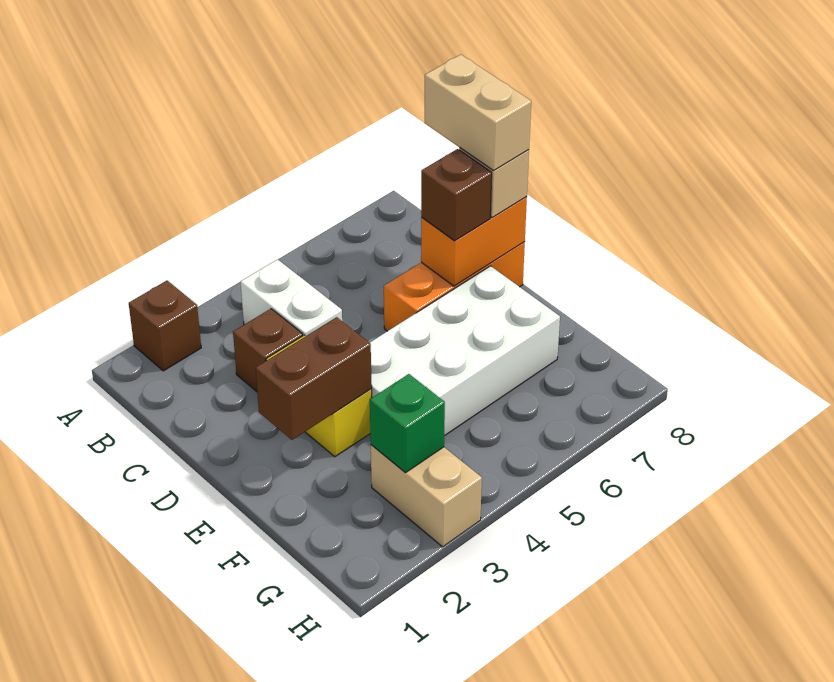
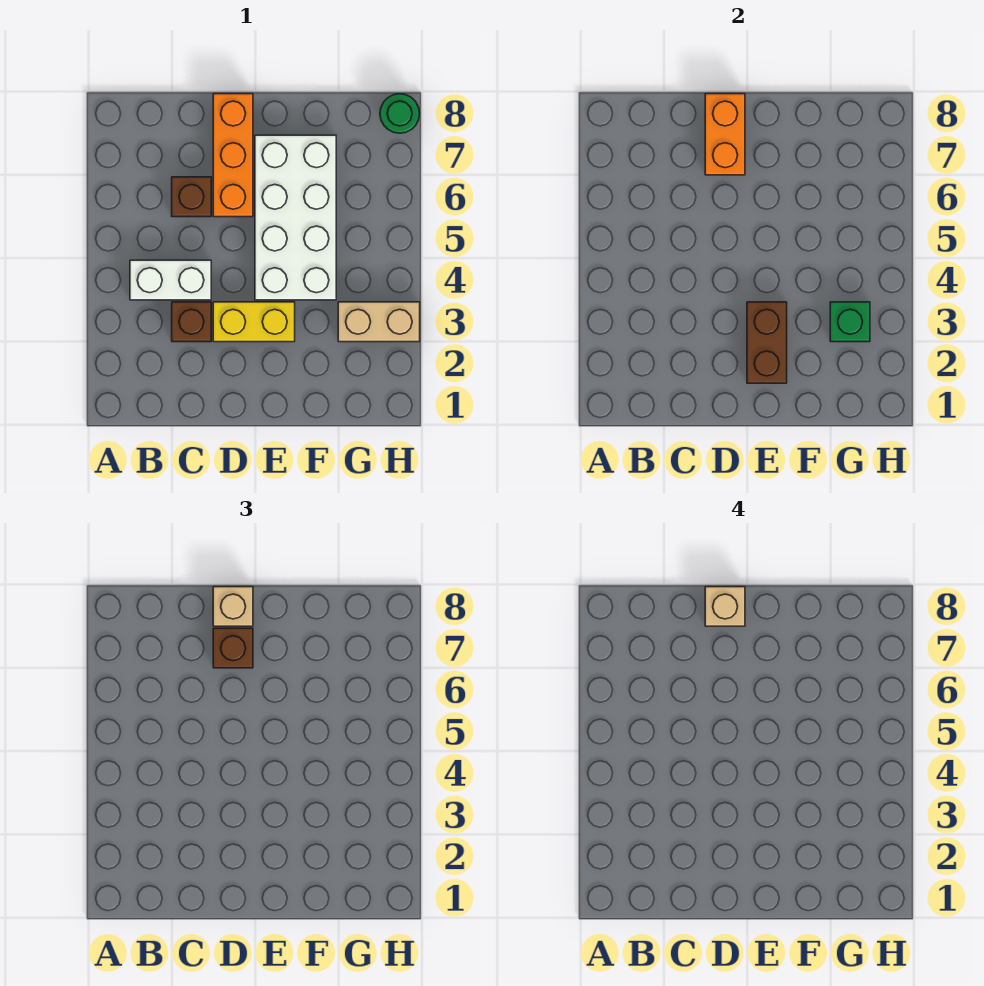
brown 1x1 brick [129,281,201,371] -> brown 1x1 brick moved to [172,177,211,217]
tan 1x2 brick [425,54,531,171] -> tan 1x1 brick [705,587,745,626]
none -> green 1x1 round brick [380,94,420,133]

